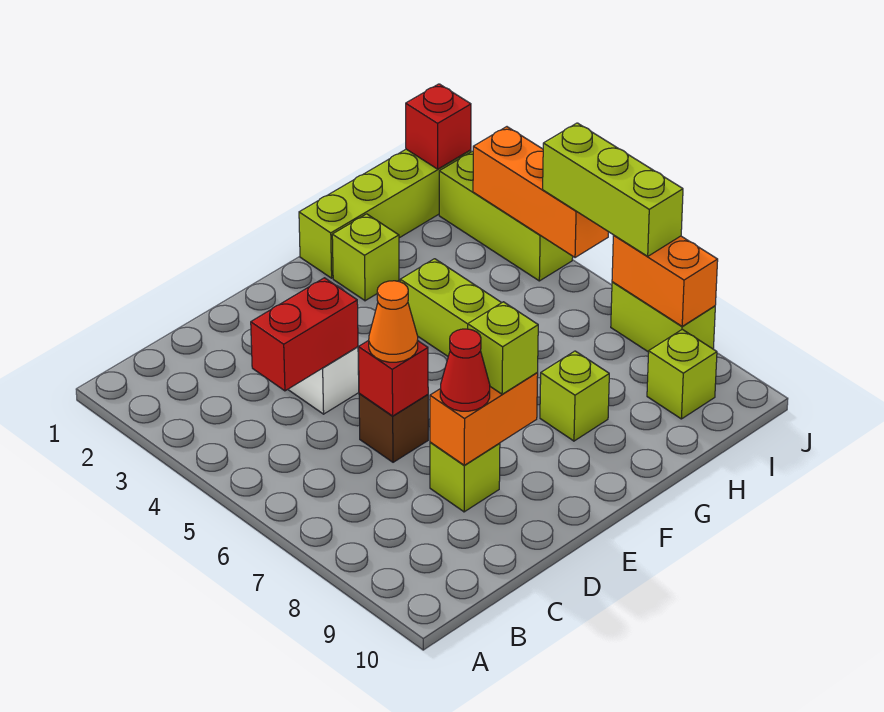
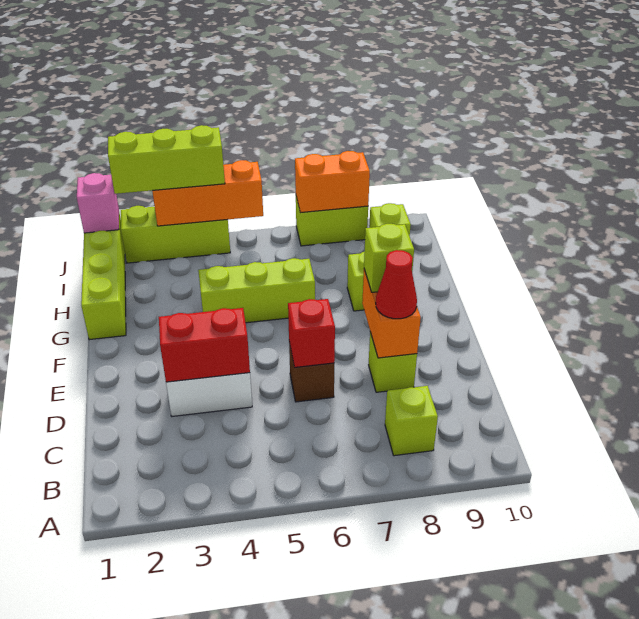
red 1x2 brick [251,278,358,391] -> red 1x2 brick turned to [159,308,250,382]
orange 1x1 cone [369,281,418,362] -> none
lime 1x1 brick [332,214,399,301] -> lime 1x1 brick moved to [385,386,438,456]
red 1x1 brick [406,84,471,169] -> pink 1x1 brick [77,173,119,233]
lime 1x3 brick [543,123,683,256] -> lime 1x3 brick moved to [108,125,225,194]

